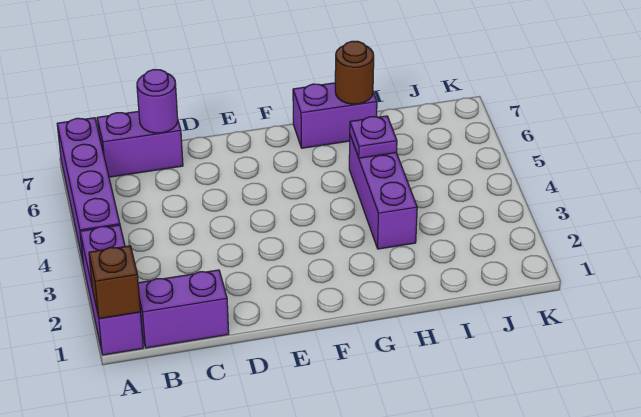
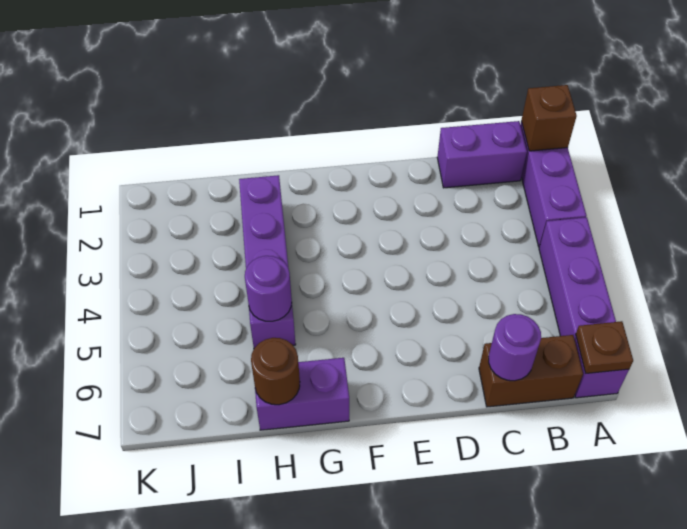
none -> brown 1x1 plate [576,321,633,373]
purple 1x2 brick [97,111,183,177] -> brown 1x2 brick [479,335,583,407]
purple 1x3 brick [349,136,417,249] -> purple 1x4 brick [239,175,296,348]
purple 1x1 plate [350,116,397,158] -> purple 1x1 round brick [245,256,292,321]

